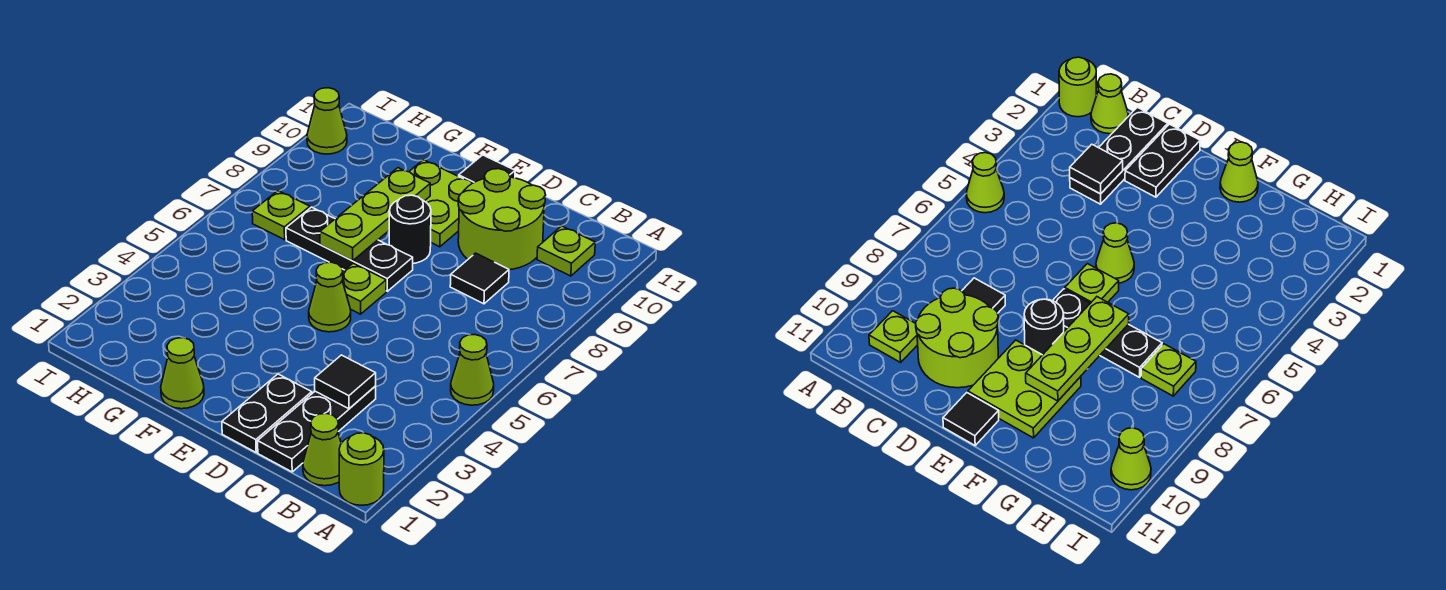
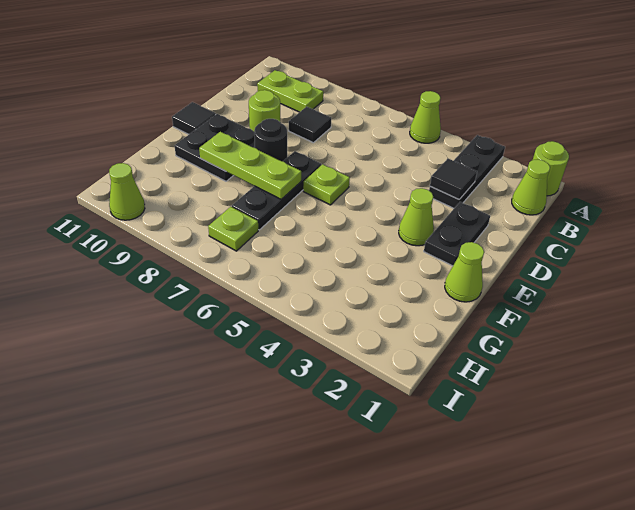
lime 1x1 plate [537,226,595,276] -> lime 1x2 plate [257,70,323,112]
black 1x3 plate [258,386,376,472] -> black 1x3 plate turned to [429,135,505,208]
lime 2x2 round brick [458,169,546,270] -> lime 1x1 round brick [249,90,280,131]
black 1x2 plate [222,374,312,452] -> black 1x2 plate turned to [424,202,490,266]
lime 1x1 cone [309,262,351,332] -> lime 1x1 cone moved to [399,188,434,246]
lime 2x2 plate [409,160,472,247] -> black 2x2 plate [175,114,255,181]

